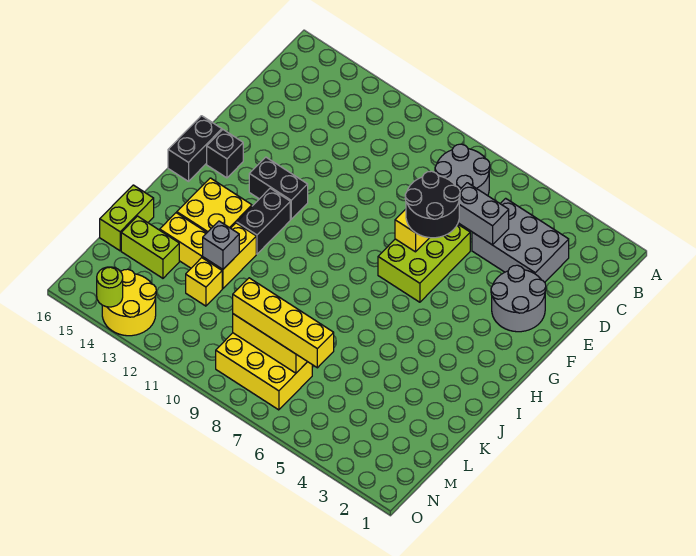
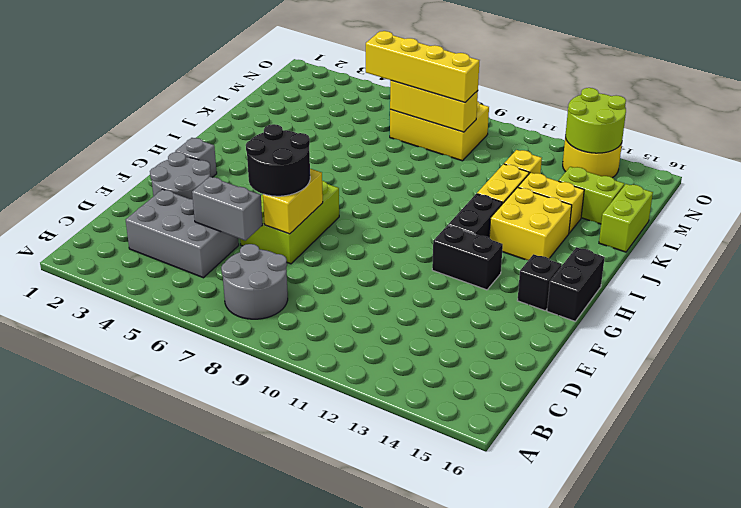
grey 1x1 brick [203,221,239,269] -> grey 1x1 brick moved to [175,138,217,177]
lime 1x1 round brick [97,267,123,307] -> lime 2x2 round brick [565,88,626,153]

